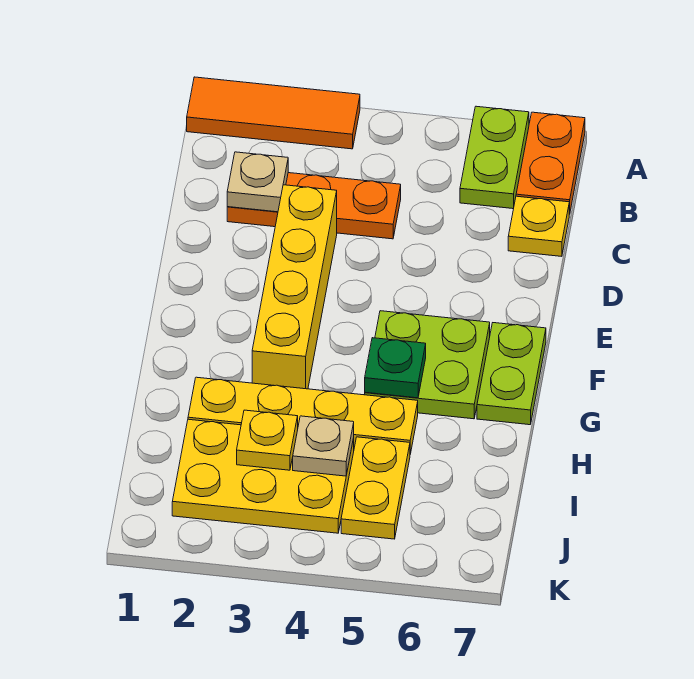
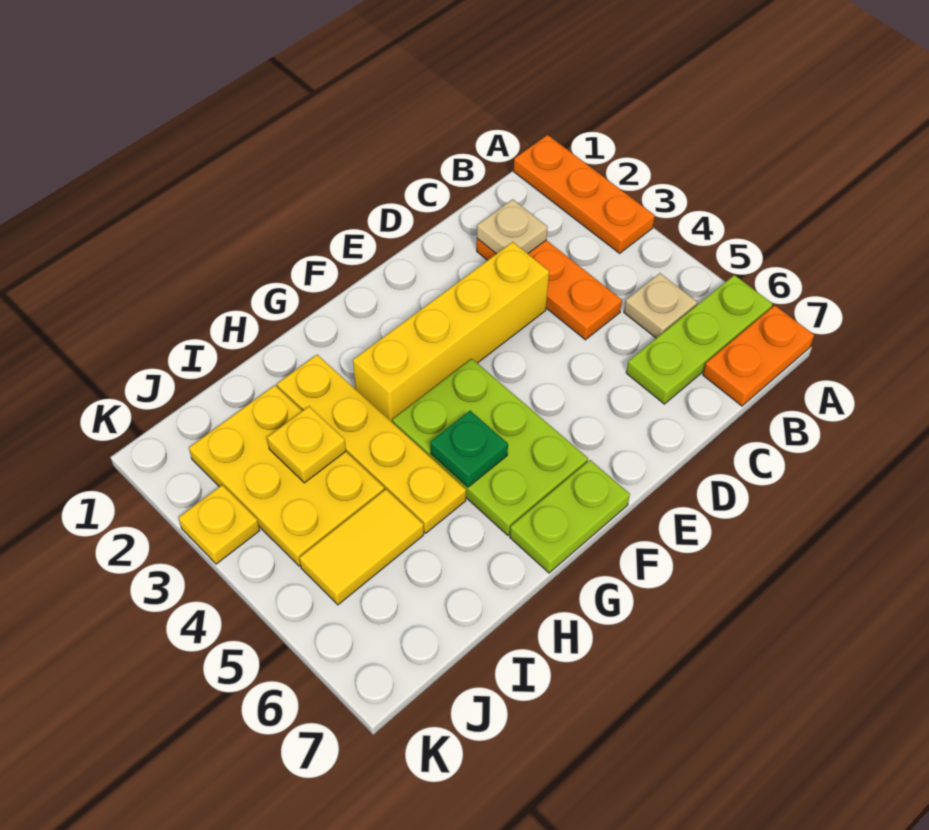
orange 1x3 tile [187,77,360,149] -> orange 1x3 plate [514,135,655,253]
lime 1x2 plate [460,106,529,209] -> lime 1x3 plate [626,275,773,404]
yellow 1x1 plate [508,196,569,256] -> yellow 1x1 plate moved to [178,485,260,564]
lime 2x2 plate [365,311,490,419] -> lime 2x3 plate [392,359,588,535]
tan 1x1 plate [293,416,354,476] -> tan 1x1 plate moved to [624,273,697,338]
yellow 1x2 plate [341,437,410,539] -> yellow 1x2 tile [299,489,424,605]

